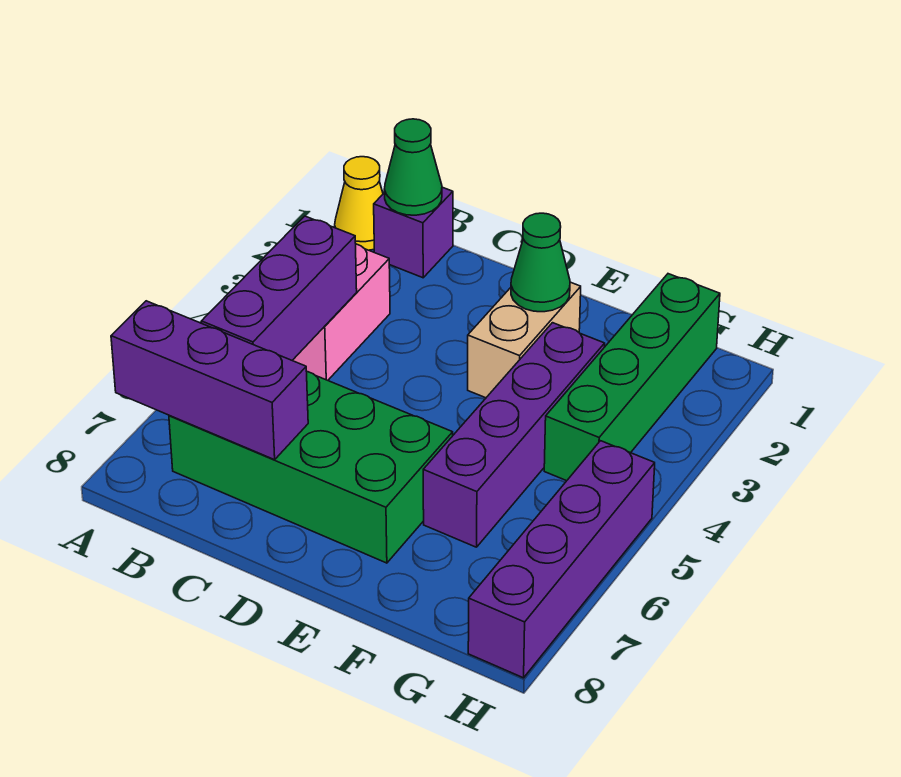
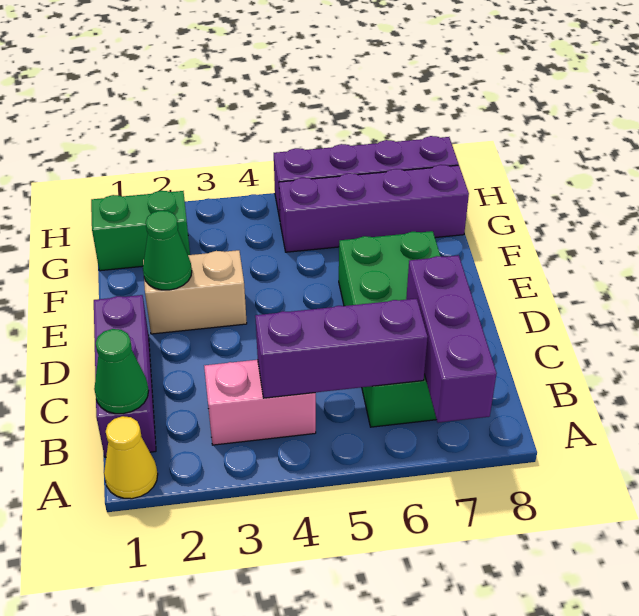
purple 1x1 brick [374,187,453,278] -> purple 1x3 brick [94,295,156,457]
purple 1x4 brick [423,323,605,547] -> purple 1x4 brick moved to [279,165,469,252]
green 1x4 brick [544,274,720,481] -> green 1x2 brick [91,191,190,271]

